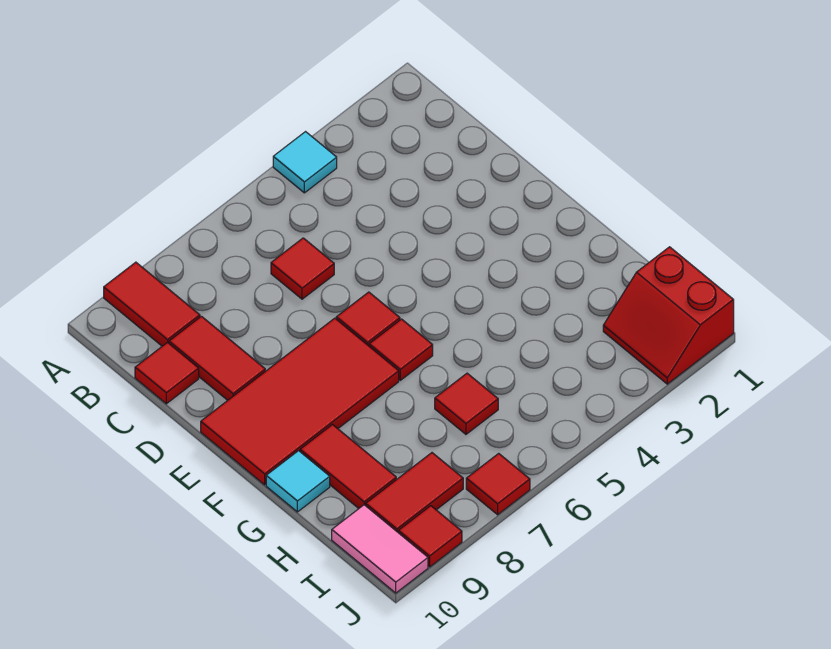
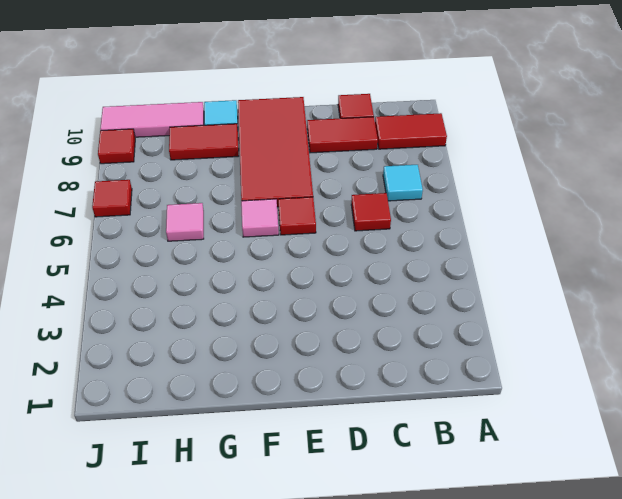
cyan 1x1 tile [273,132,337,193] -> cyan 1x1 tile moved to [383,165,423,201]
red 1x1 tile [369,319,433,380] -> pink 1x1 tile [241,199,279,237]
red 1x1 tile [435,373,498,434] -> pink 1x1 tile [166,203,204,241]
red 2x2 slope [603,247,734,384] -> none
red 1x2 tile [366,453,463,533] -> none
pink 1x2 tile [332,505,428,593] -> pink 1x3 tile [100,102,204,137]

